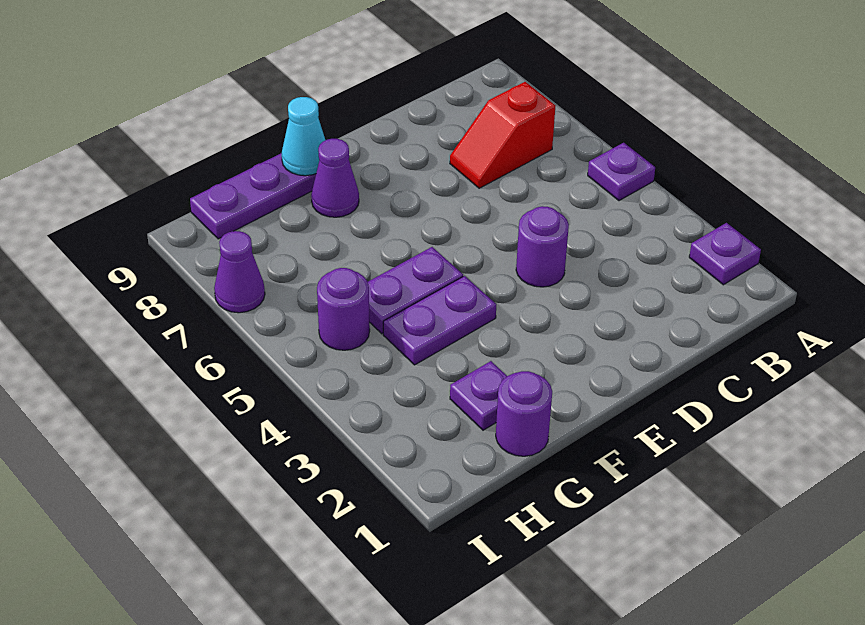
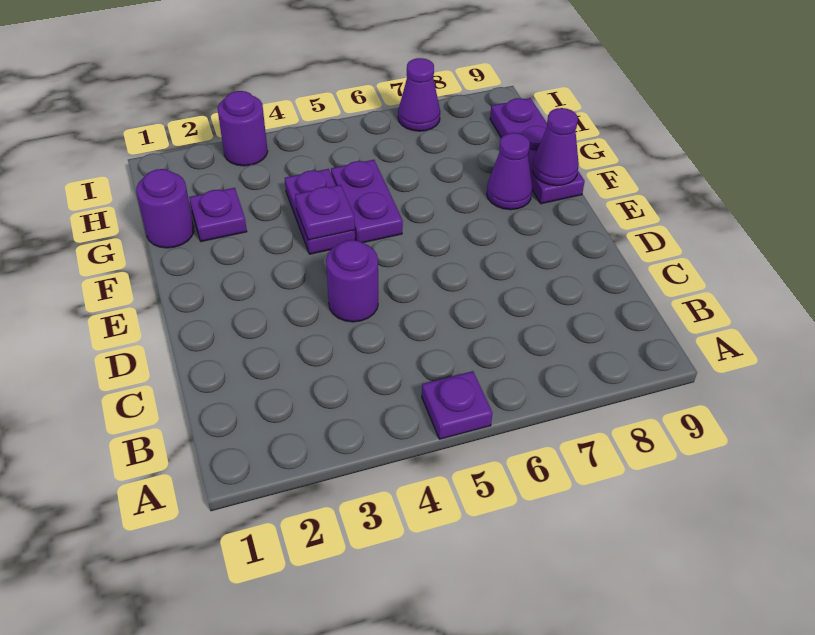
purple 1x1 plate [689,223,761,285] -> purple 1x1 plate moved to [295,185,355,240]
red 1x2 slope [450,82,555,188] -> none
cyan 1x1 cone [282,97,325,176] -> purple 1x1 cone [532,108,579,186]
purple 1x1 round brick [317,268,370,350] -> purple 1x1 round brick moved to [218,91,268,166]

